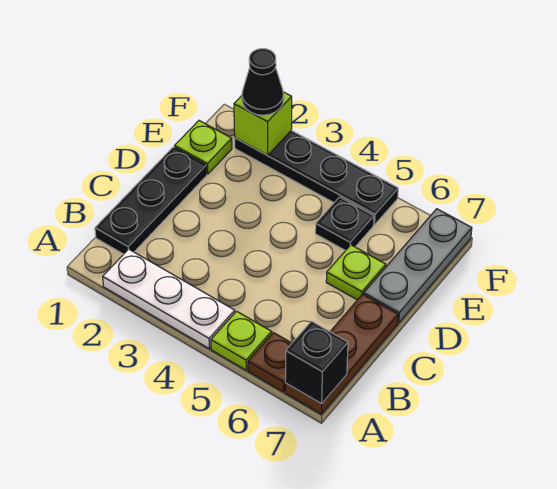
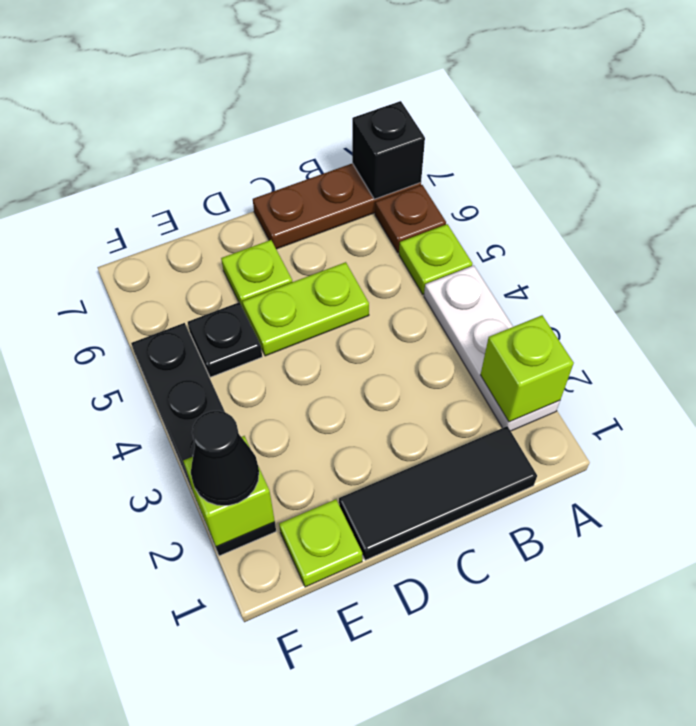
none -> lime 1x1 brick [481,315,574,422]
black 1x3 plate [95,147,207,254] -> black 1x3 tile [339,426,537,560]
none -> lime 1x2 plate [242,262,369,356]
grey 1x3 plate [364,209,472,323] -> none

